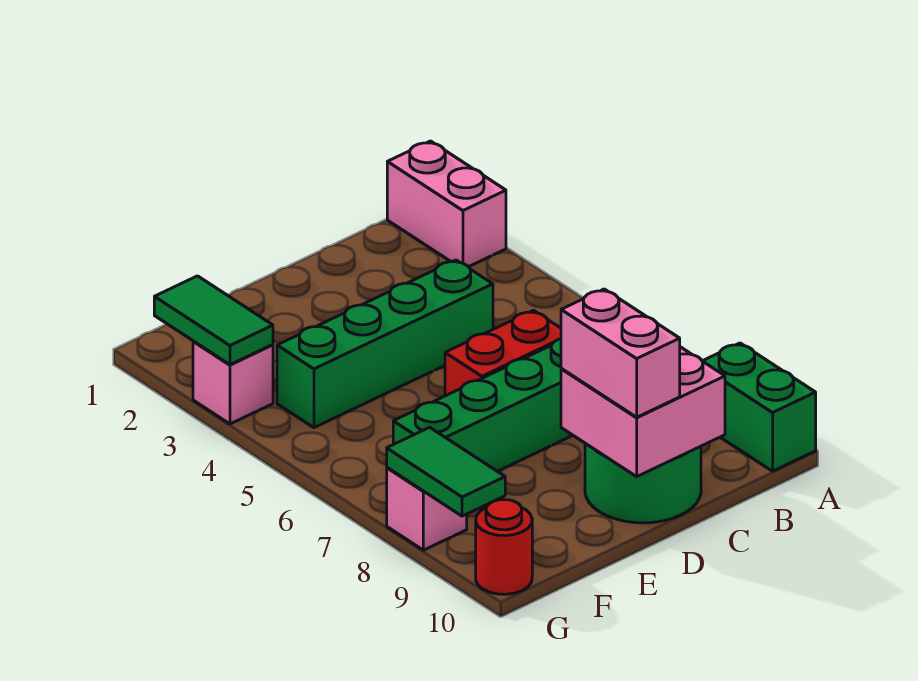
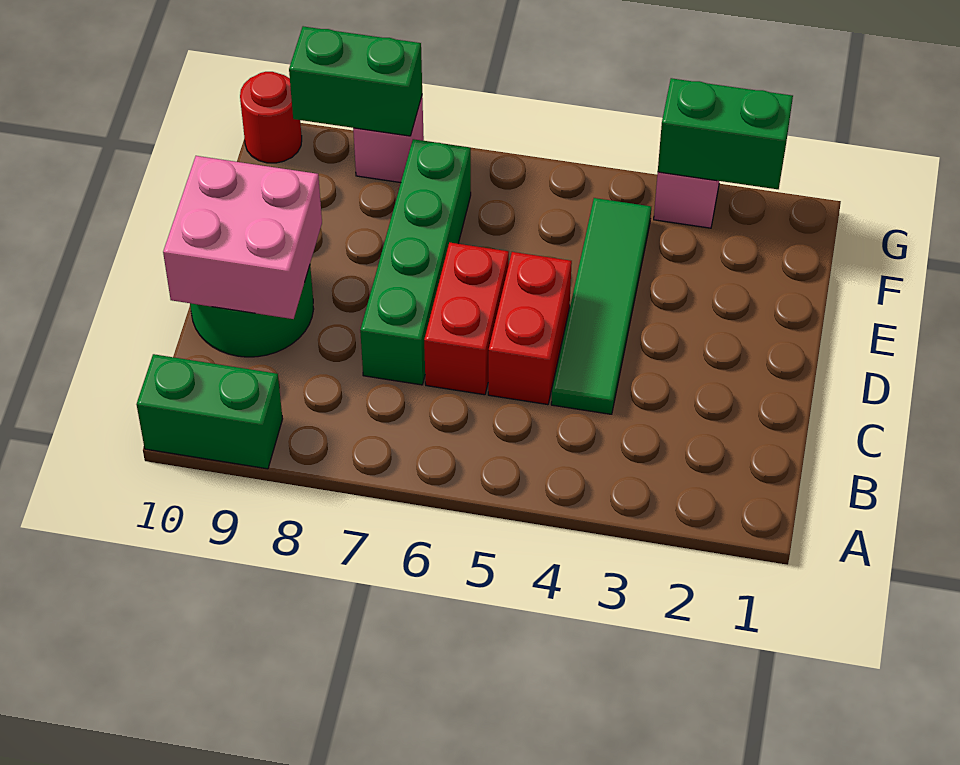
pink 1x2 brick [387,141,506,267] -> none
green 1x4 brick [277,260,493,428] -> green 1x4 tile [551,198,651,414]
none -> red 1x2 brick [488,252,572,405]
pink 1x2 brick [561,289,680,417] -> none
green 1x2 tile [154,276,273,365] -> green 1x2 brick [658,78,793,189]
green 1x2 tile [387,427,505,516] -> green 1x2 brick [289,26,422,136]

